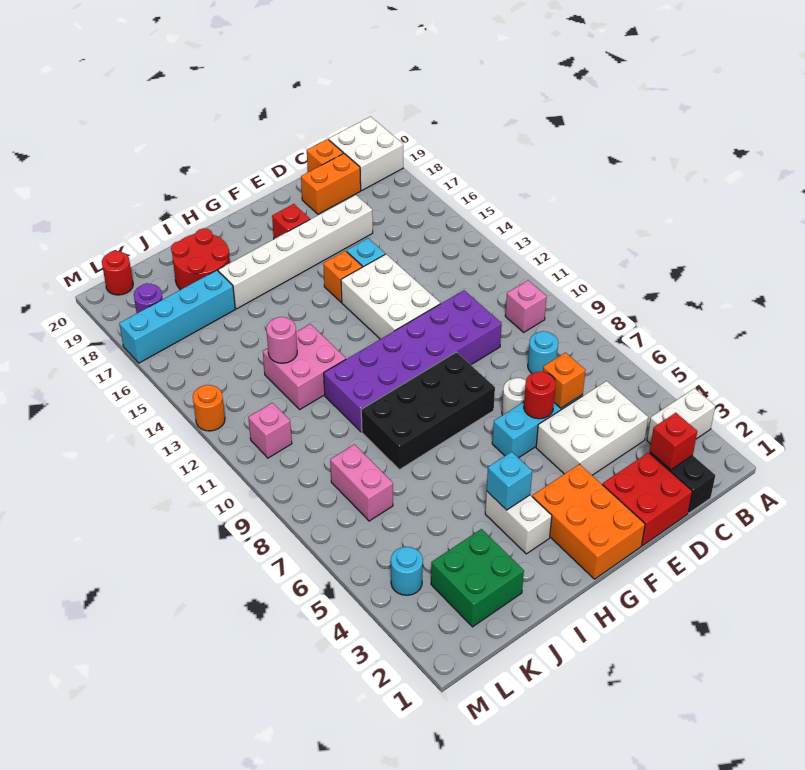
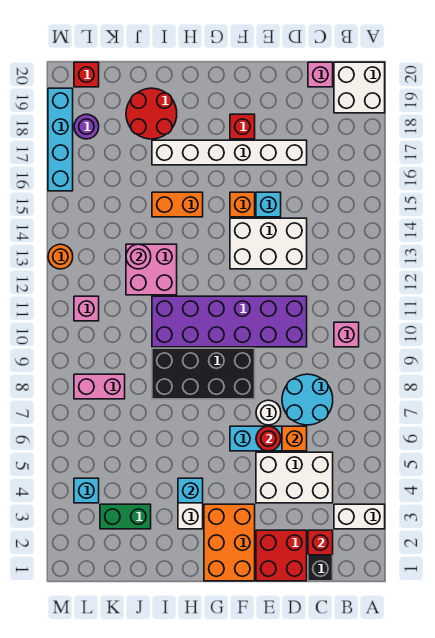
cyan 1x1 round brick [528,331,558,373] -> cyan 2x2 round brick [282,374,333,425]
orange 1x2 brick [301,153,361,214] -> orange 1x2 brick moved to [152,192,203,217]
orange 1x1 brick [307,139,343,172] -> pink 1x1 brick [308,62,333,87]
white 2x3 brick [341,254,440,339] -> white 2x3 brick turned to [230,218,307,269]
green 2x2 brick [431,529,524,627] -> green 1x2 brick [100,504,151,529]
cyan 1x4 brick [119,270,235,363] -> cyan 1x4 brick turned to [48,88,73,191]
pink 1x2 brick [330,444,393,521] -> pink 1x2 brick turned to [74,374,125,399]
cyan 1x1 round brick [391,547,423,595] -> cyan 1x1 brick [74,478,99,503]
red 1x1 round brick [102,251,133,295] -> red 1x1 brick [74,62,99,87]

